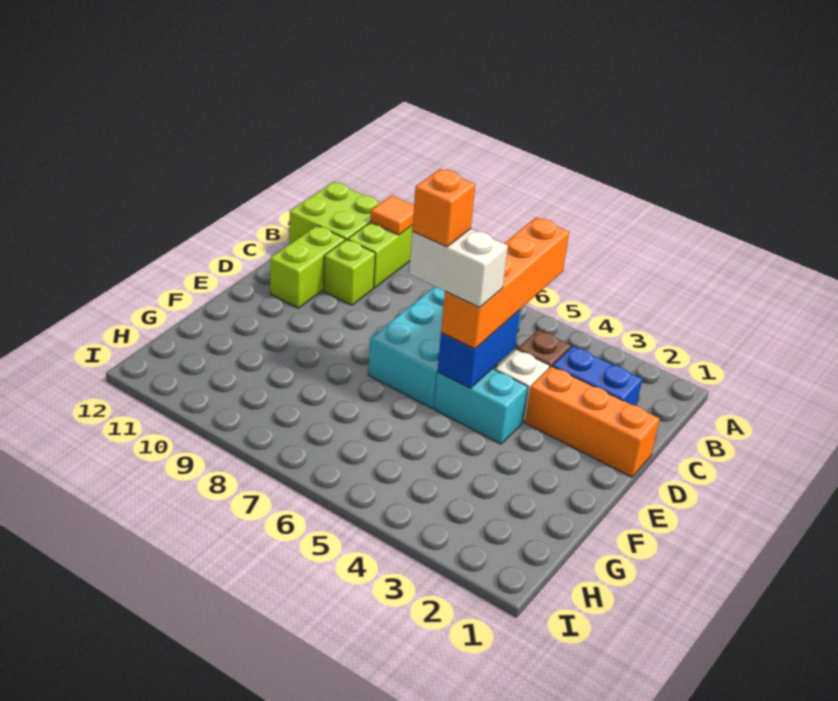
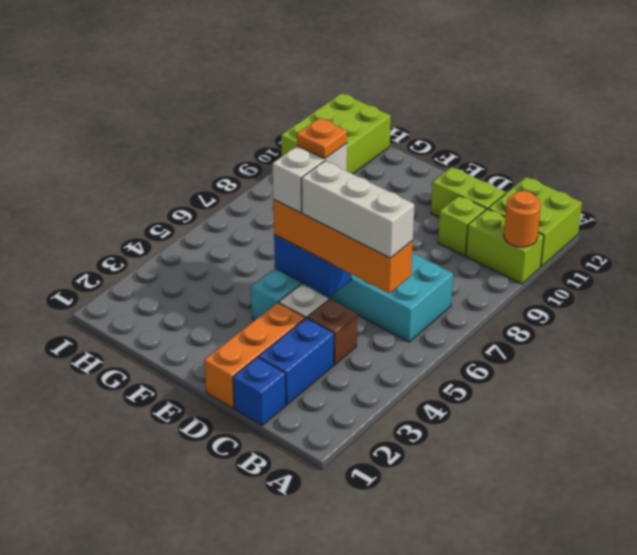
orange 1x1 tile [370,196,414,235] -> orange 1x1 round brick [504,191,541,247]
none -> white 1x3 brick [302,161,414,258]
none -> blue 1x1 brick [233,357,286,426]
orange 1x1 brick [412,169,475,247] -> orange 1x1 plate [297,118,347,159]
none -> lime 2x3 brick [281,93,391,174]

